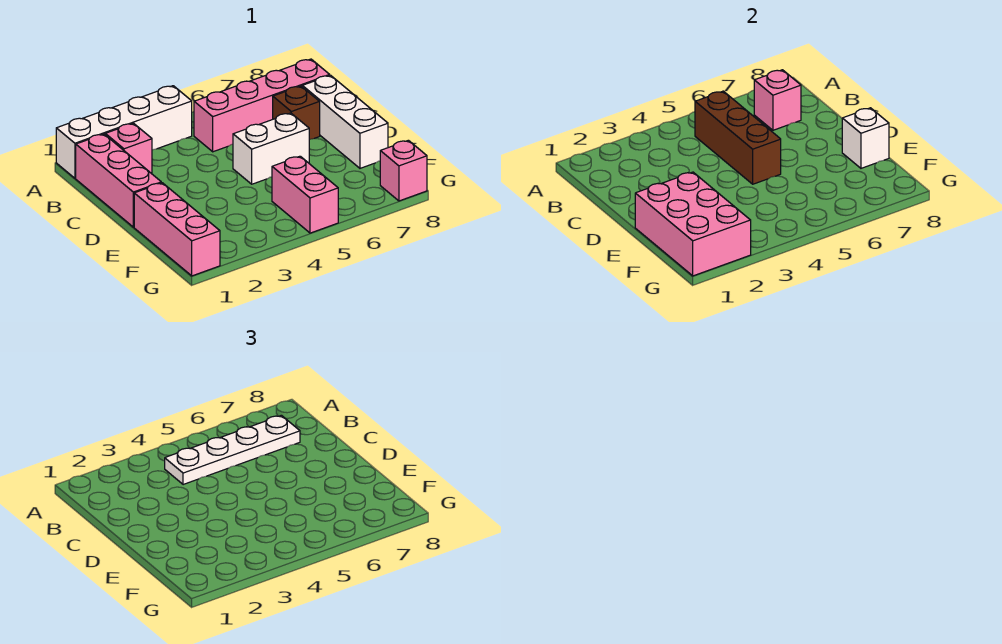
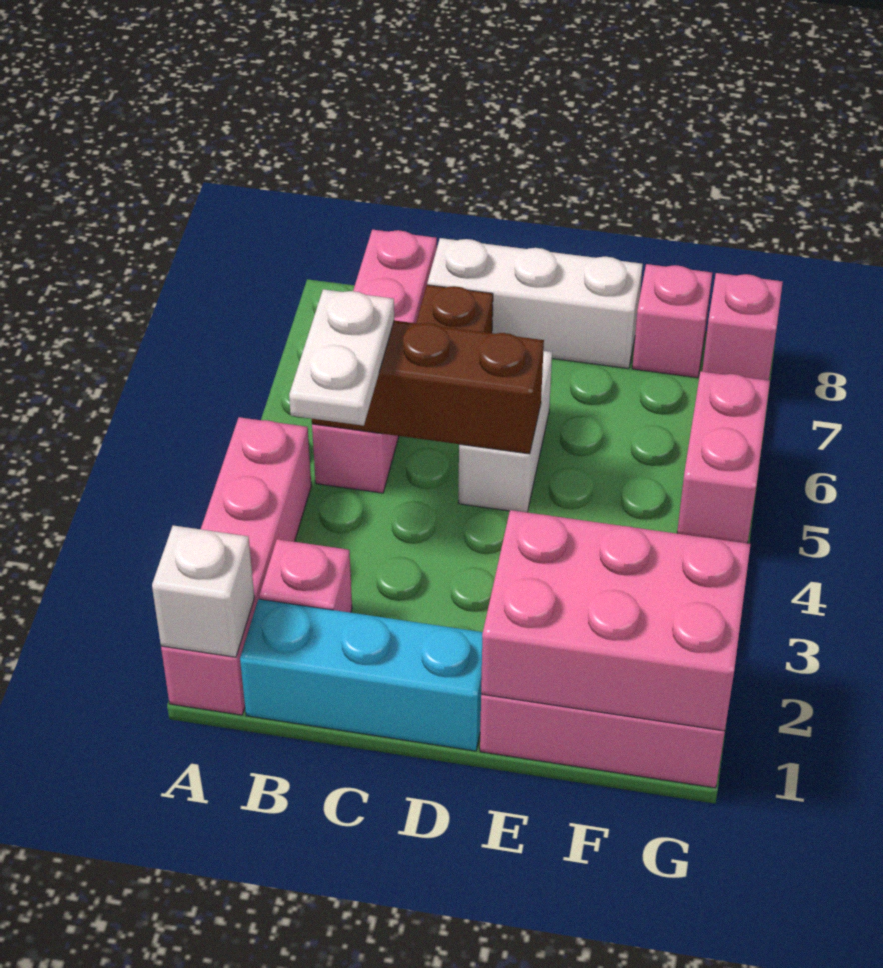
white 1x4 brick [56,86,192,178] -> pink 1x4 brick [161,417,311,715]
pink 1x3 brick [76,134,161,227] -> cyan 1x3 brick [240,599,483,751]
white 1x4 plate [165,415,300,485] -> white 1x2 plate [289,289,394,426]
pink 1x1 brick [754,70,801,130] -> pink 1x1 brick moved to [632,264,712,378]
white 1x1 brick [842,108,889,168] -> white 1x1 brick moved to [152,526,254,657]
pink 1x2 brick [272,156,338,233] -> pink 1x2 brick turned to [677,371,770,543]

